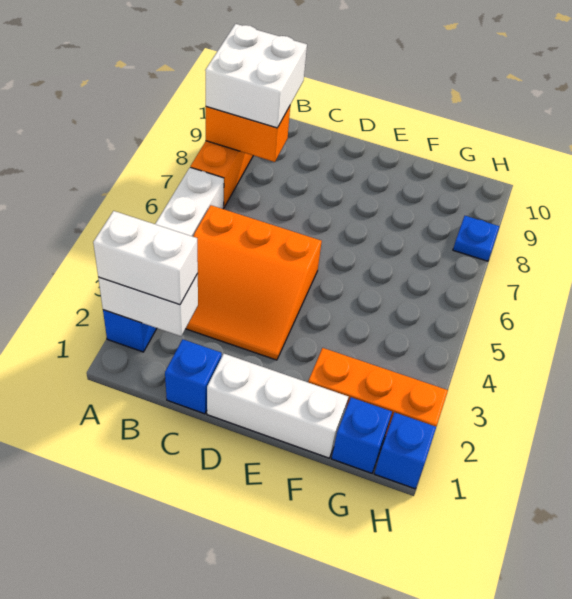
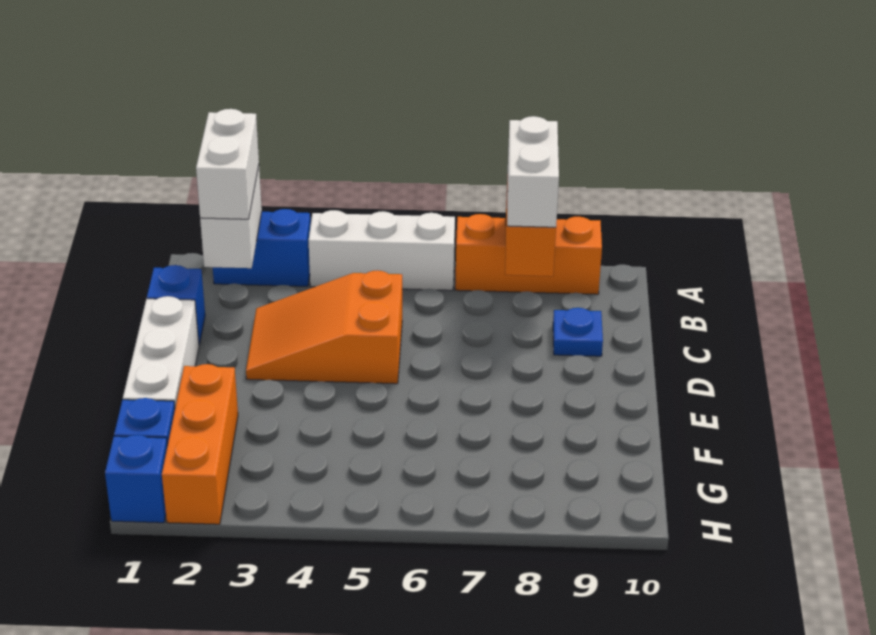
white 2x2 brick [205,24,307,128] -> white 1x2 brick [507,116,559,227]
orange 3x3 slope [186,205,322,360] -> orange 2x3 slope [246,270,402,384]
blue 1x1 plate [453,216,499,261] -> blue 1x1 plate moved to [553,308,603,356]

